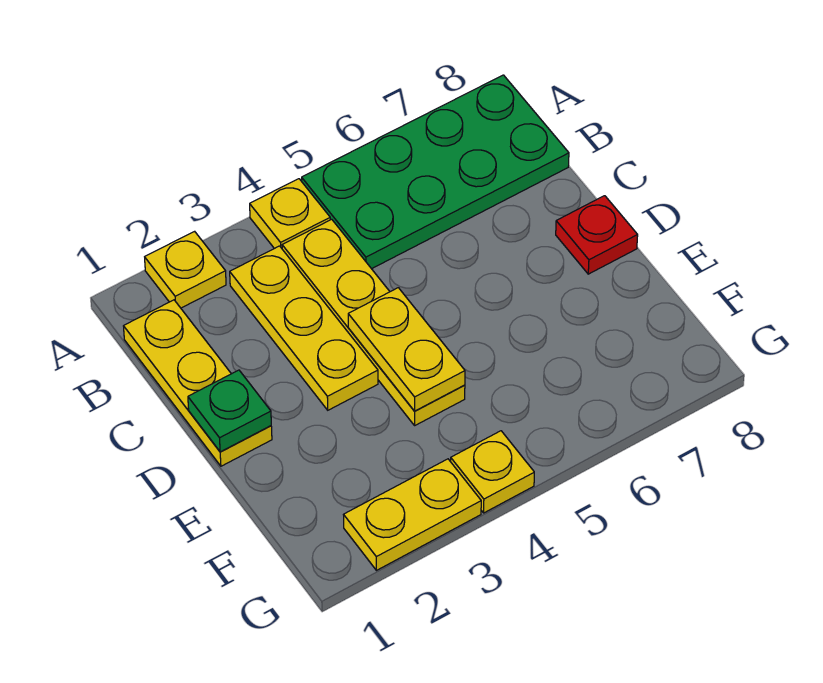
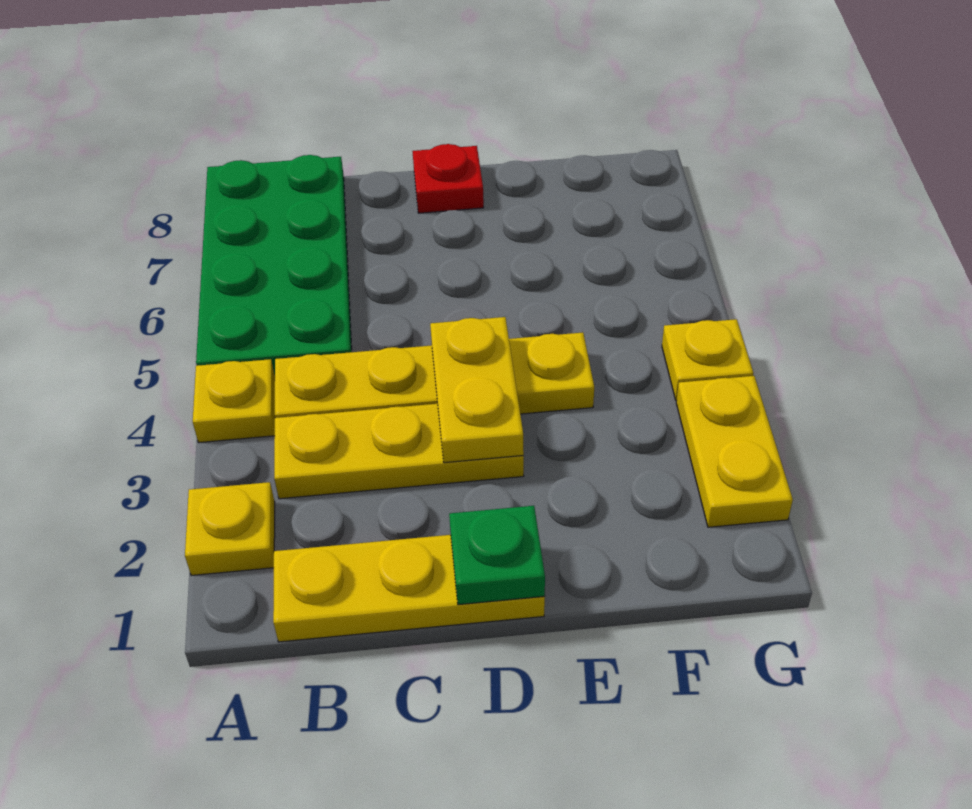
yellow 1x2 plate [348,288,465,411] -> yellow 1x2 plate turned to [430,317,524,463]

